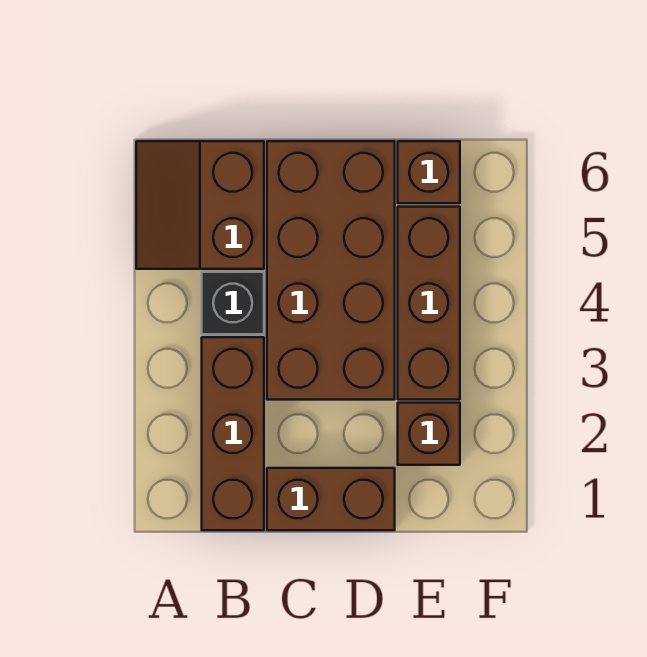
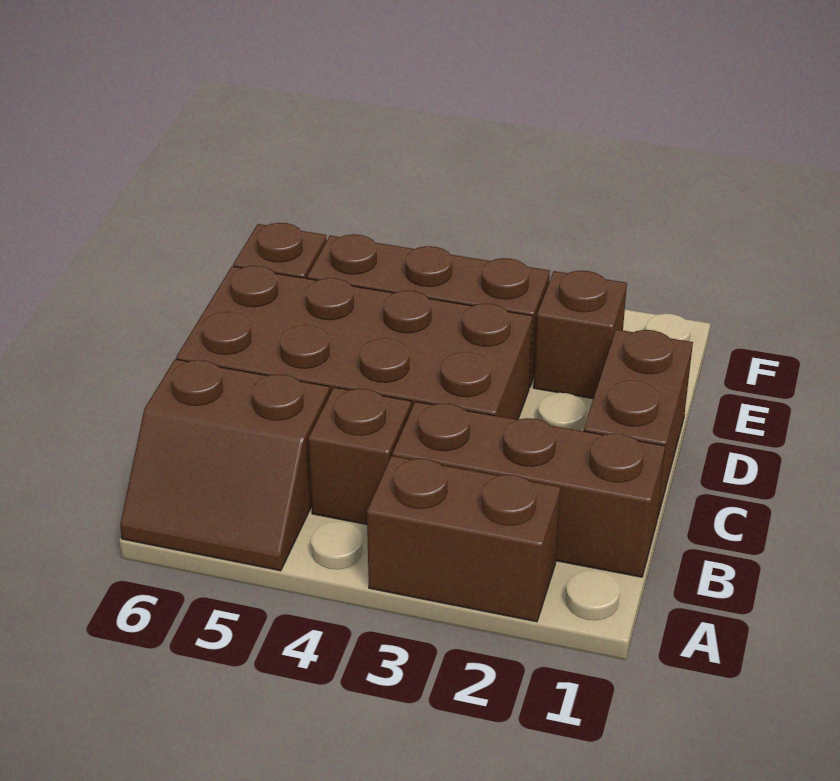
none -> brown 1x2 brick [367,456,560,622]
black 1x1 brick [202,272,264,334] -> brown 1x1 brick [308,387,411,524]

